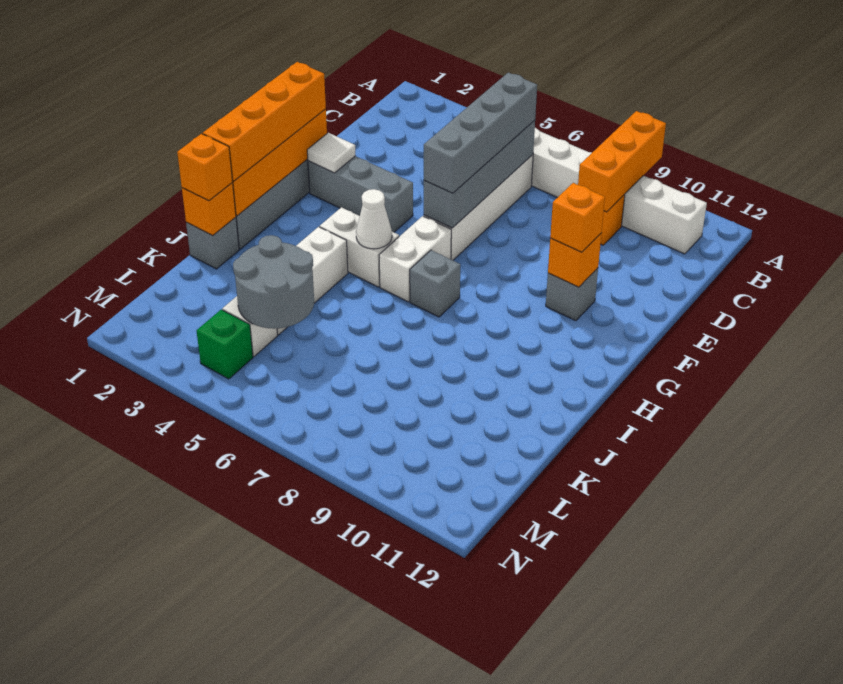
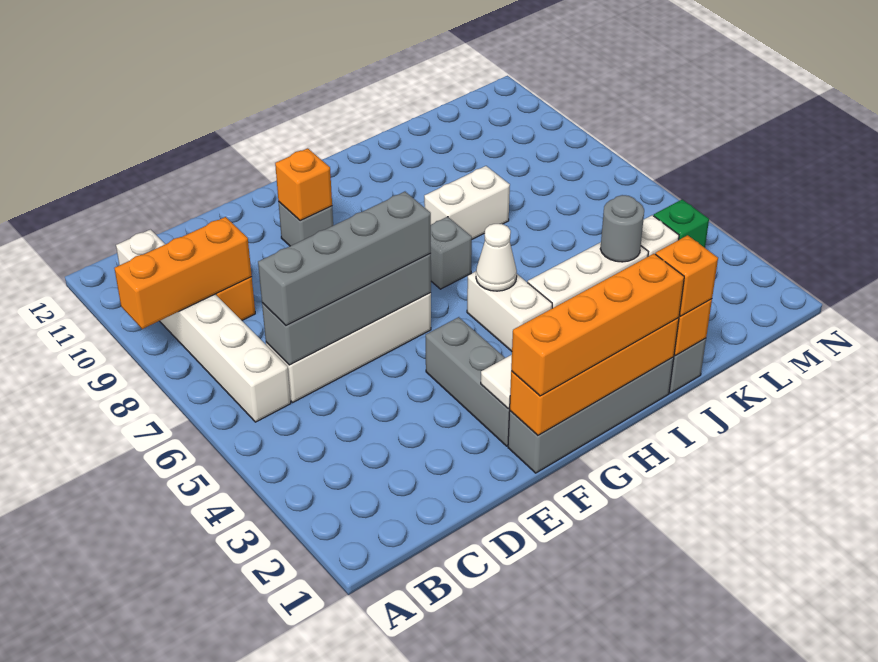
orange 1x1 brick [550,183,605,252] -> none
white 1x2 brick [379,216,451,302] -> white 1x2 brick moved to [424,166,510,239]
grey 2x2 round brick [233,235,314,329] -> grey 1x1 round brick [600,195,644,262]

